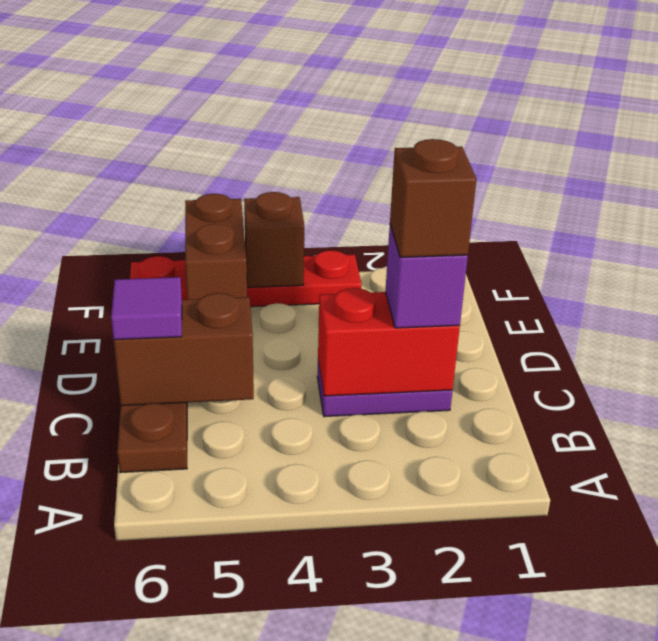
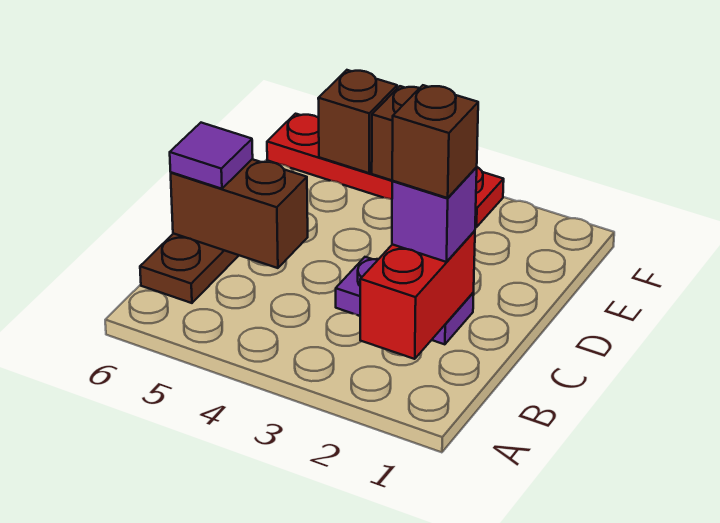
red 1x2 brick [318,288,460,396] -> red 1x2 brick turned to [360,231,475,359]
brown 1x2 brick [185,194,247,299] -> brown 1x1 brick [318,70,397,173]

